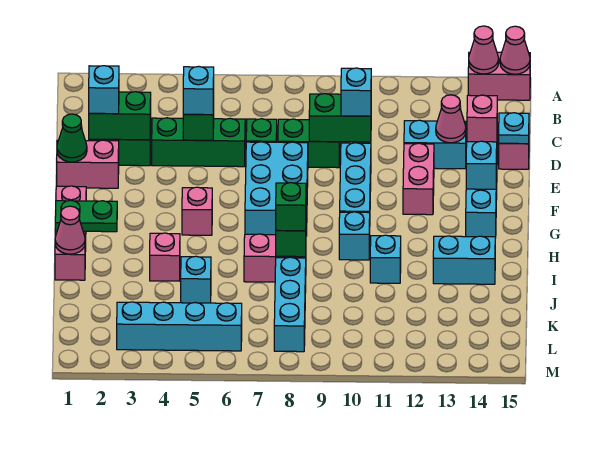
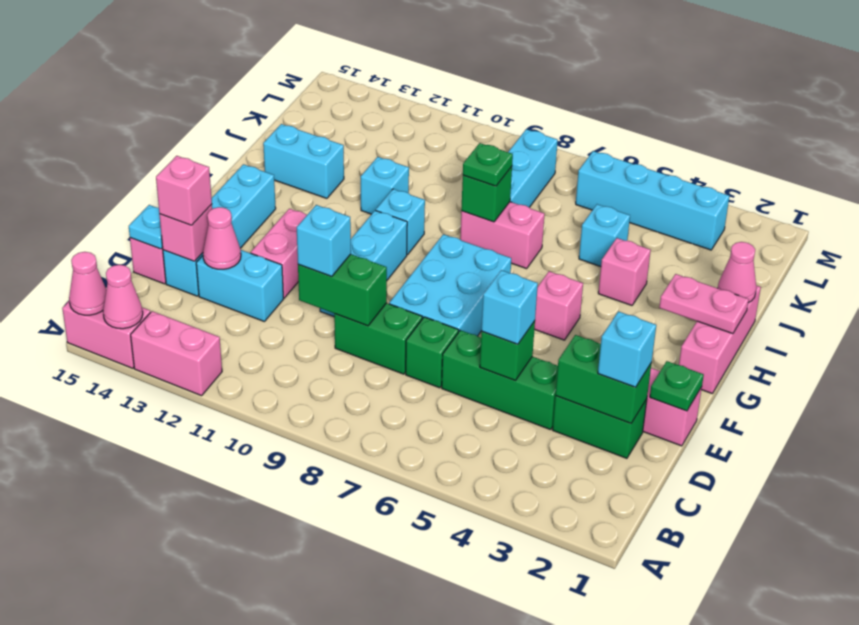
none -> pink 1x2 brick [131,311,222,396]
none -> pink 1x1 brick [156,156,212,225]
green 1x1 cone [57,114,87,162] -> green 1x1 plate [650,361,704,411]
cyan 1x1 brick [466,141,497,189] -> none
green 1x2 plate [55,200,117,232] -> pink 1x2 plate [659,274,749,334]
green 1x1 brick [276,183,306,231] -> green 1x1 plate [463,143,513,186]

